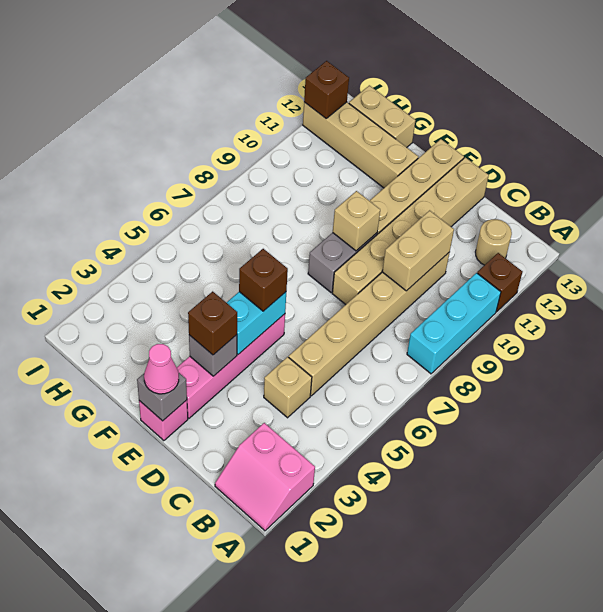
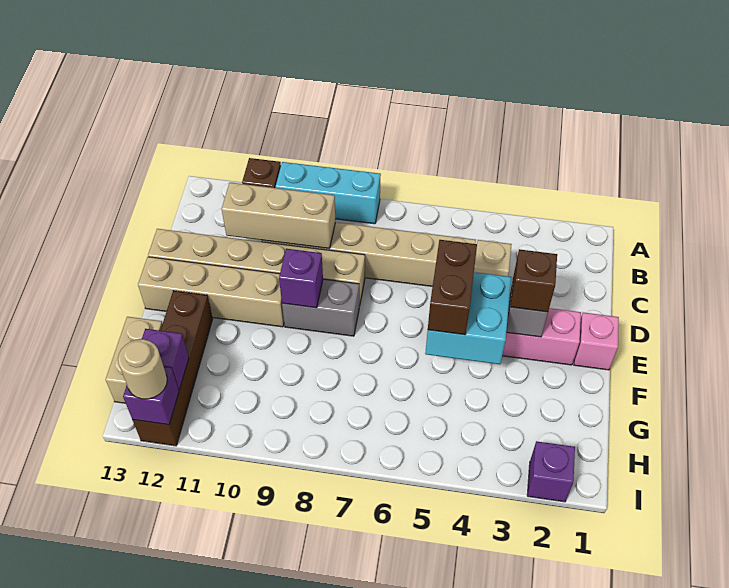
pink 2x2 slope [215,423,315,531] -> none
tan 1x1 round brick [475,219,512,265] -> tan 1x1 round brick moved to [118,339,167,399]
tan 1x2 brick [382,210,454,291] -> tan 1x3 brick [222,183,335,249]
grey 1x1 brick [137,373,187,421] -> none
pink 1x1 cone [144,344,179,394] -> none
cyan 1x2 brick [226,292,286,354] -> cyan 2x2 brick [425,272,511,364]
brown 1x1 brick [239,249,288,311] -> brown 1x2 brick [428,240,477,335]
tan 1x1 brick [333,191,380,251] -> purple 1x1 brick [279,249,323,308]
tan 1x4 brick [303,102,418,188] -> brown 1x4 brick [133,291,213,446]
none -> purple 1x1 brick [142,329,189,390]
none -> purple 1x1 brick [527,441,575,502]
brown 1x1 brick [304,61,349,118] -> purple 1x1 brick [123,367,179,425]

